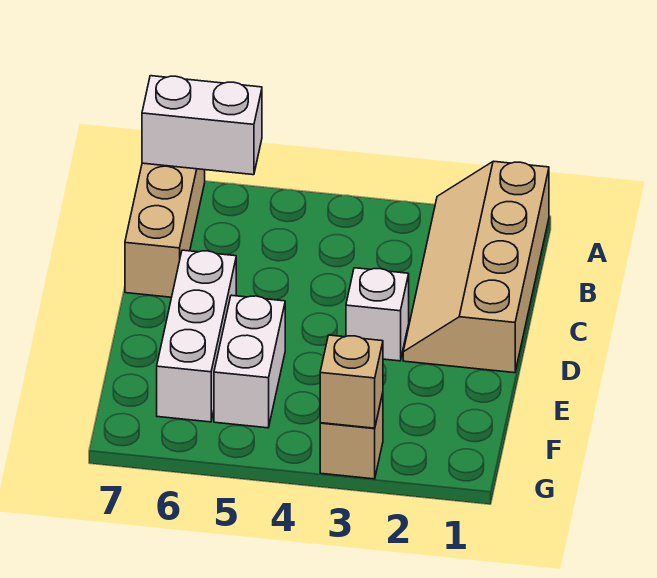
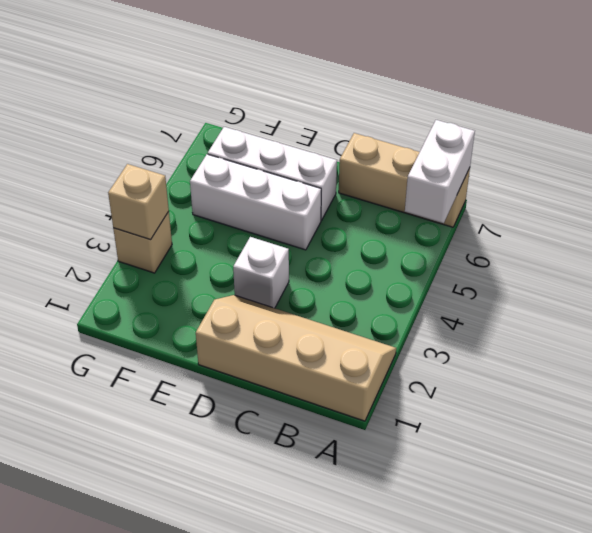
white 1x2 brick [214,295,285,428] -> white 1x3 brick [190,154,321,250]

